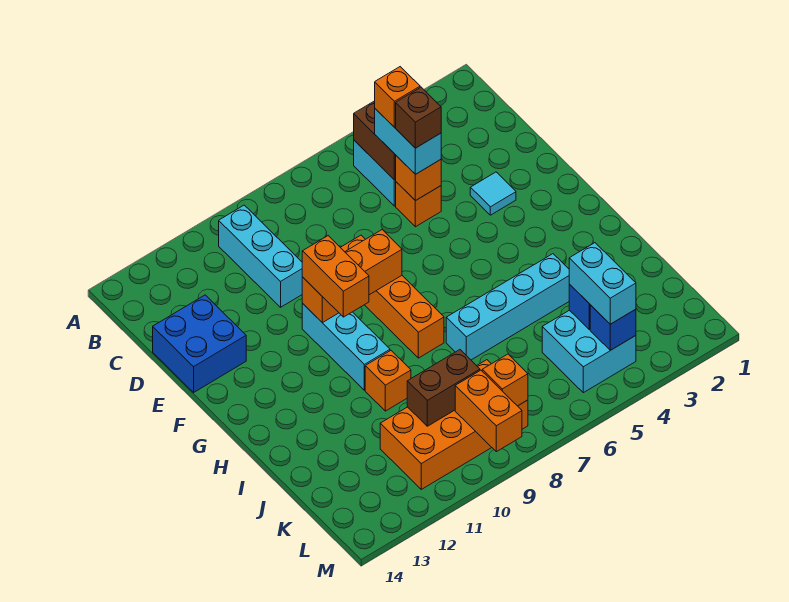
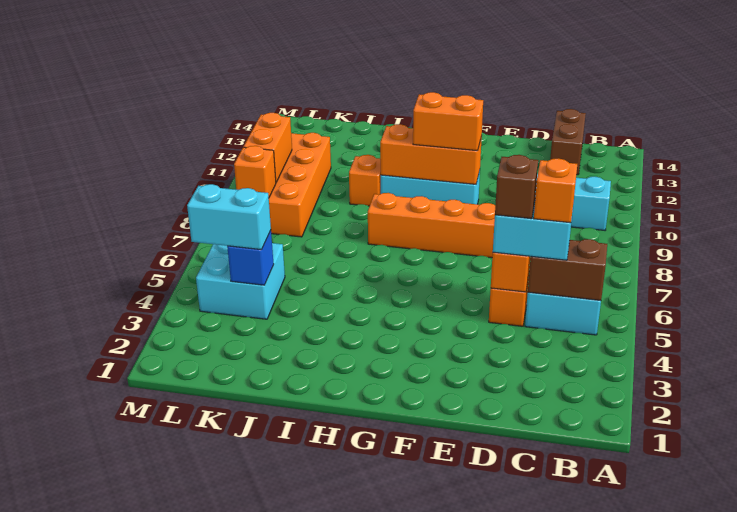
blue 2x2 brick [153,295,246,392] -> none
cyan 1x1 tile [470,172,516,215] -> none
orange 1x3 brick [302,230,402,323] -> orange 1x3 brick turned to [380,124,482,184]
cyan 1x4 brick [446,254,569,360] -> none
brown 1x2 brick [407,350,480,426] -> brown 1x2 brick moved to [550,109,586,175]
blue 1x1 brick [590,305,636,350] -> none
orange 1x2 brick [455,370,522,452] -> orange 1x2 brick turned to [244,113,292,182]

